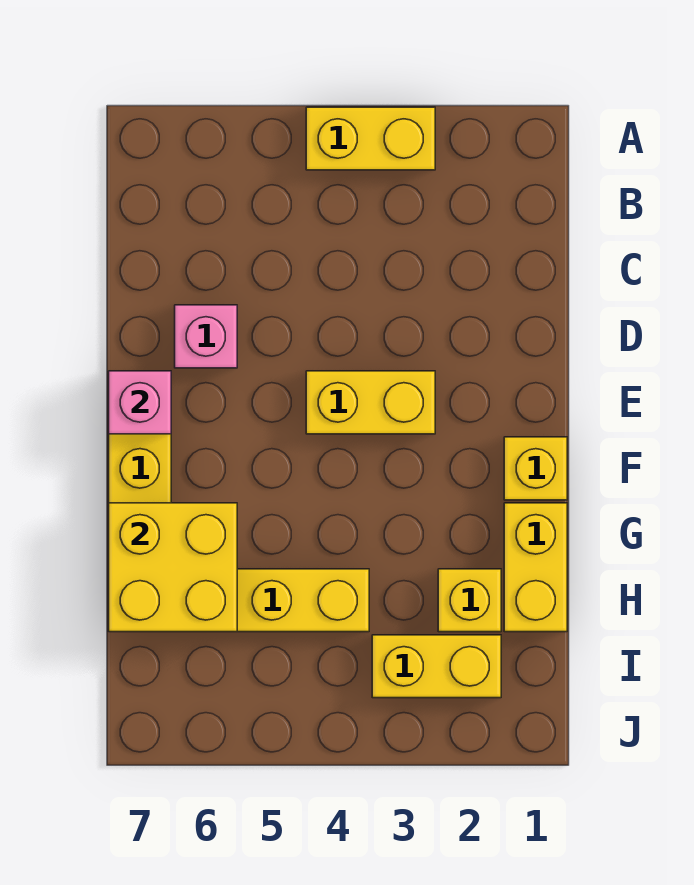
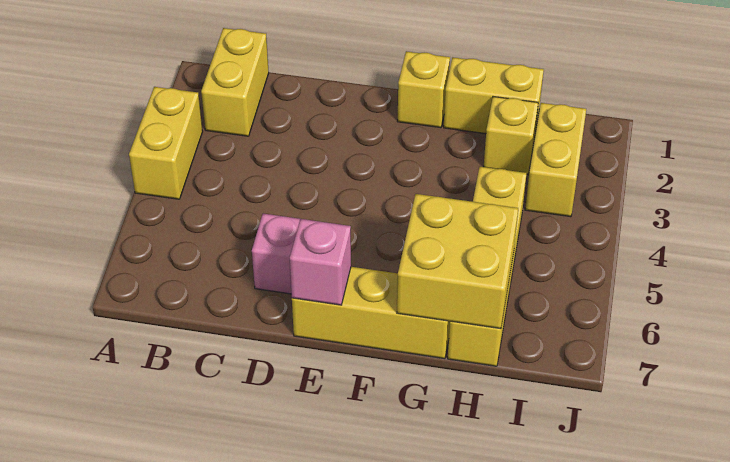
yellow 1x2 brick [306,371,435,434] -> yellow 1x2 brick moved to [201,28,269,136]

